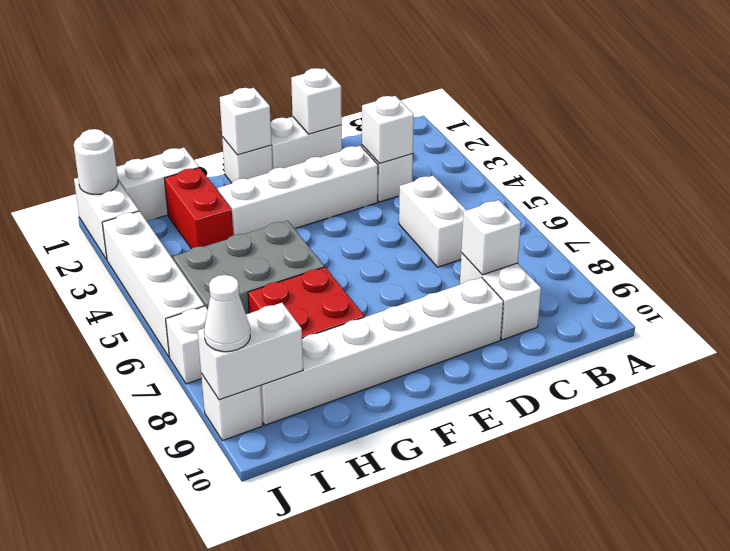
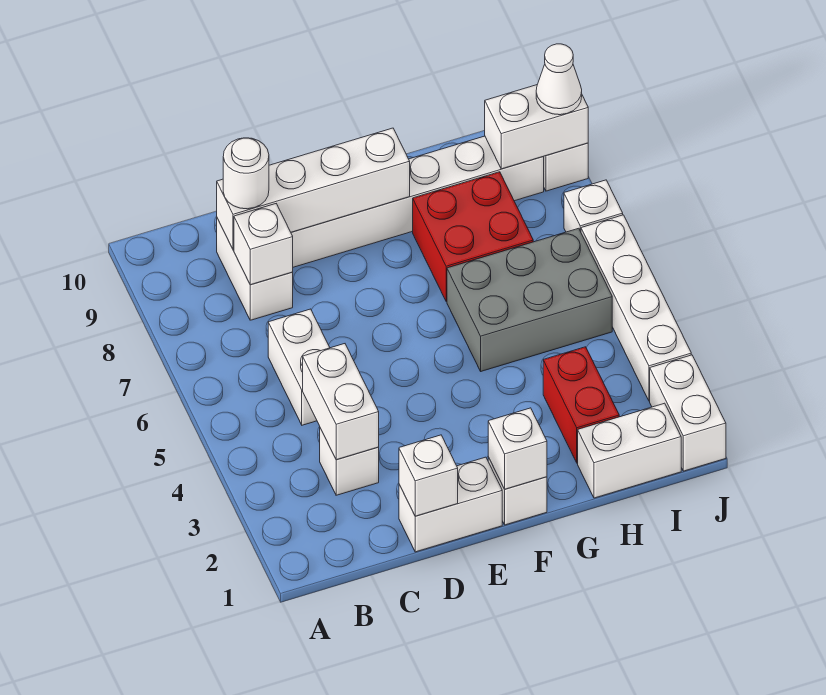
white 1x1 brick [362,96,414,164] -> white 1x2 brick [303,344,379,460]
white 1x4 brick [218,146,378,235] -> white 1x4 brick moved to [217,128,410,250]
white 1x1 round brick [74,129,118,195] -> white 1x1 round brick moved to [223,138,269,209]

